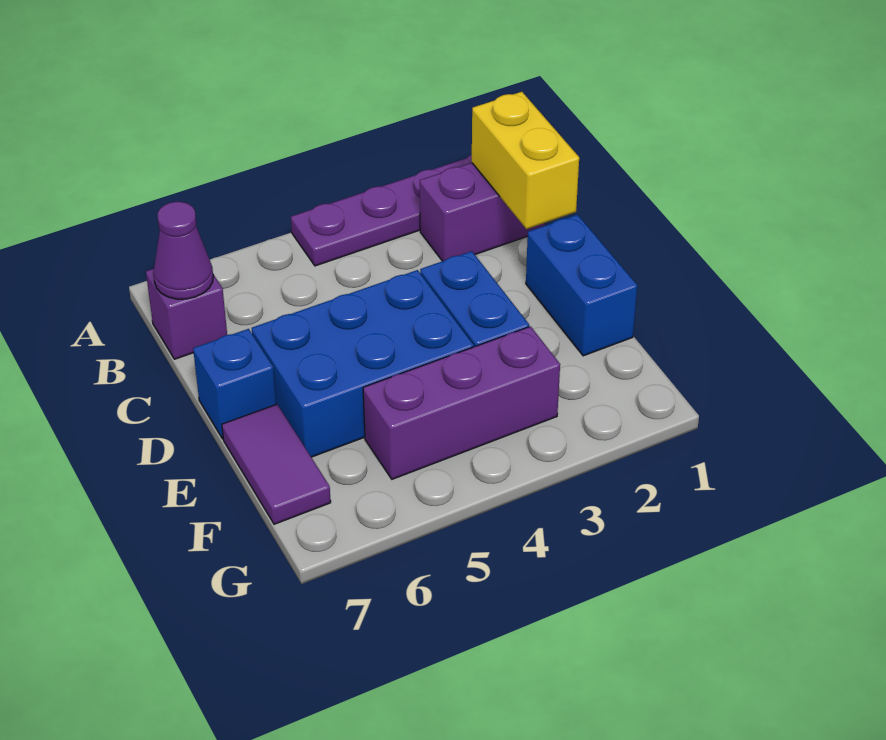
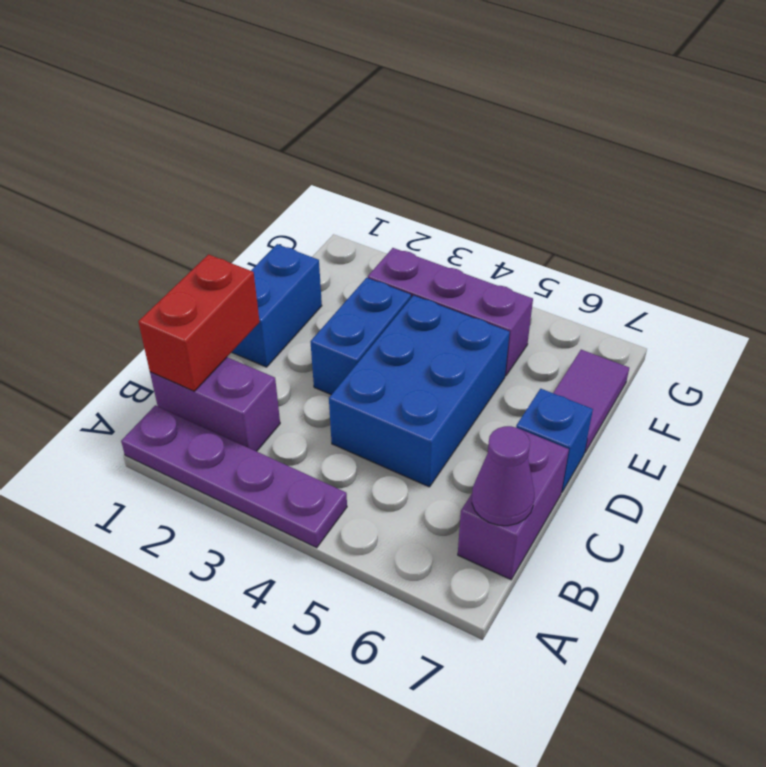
yellow 1x2 brick [472,92,579,229] -> red 1x2 brick [138,254,260,391]
purple 1x1 brick [146,269,227,359] -> purple 1x2 brick [458,430,569,580]
blue 2x3 brick [252,270,474,457] -> blue 2x3 brick turned to [329,295,510,487]

